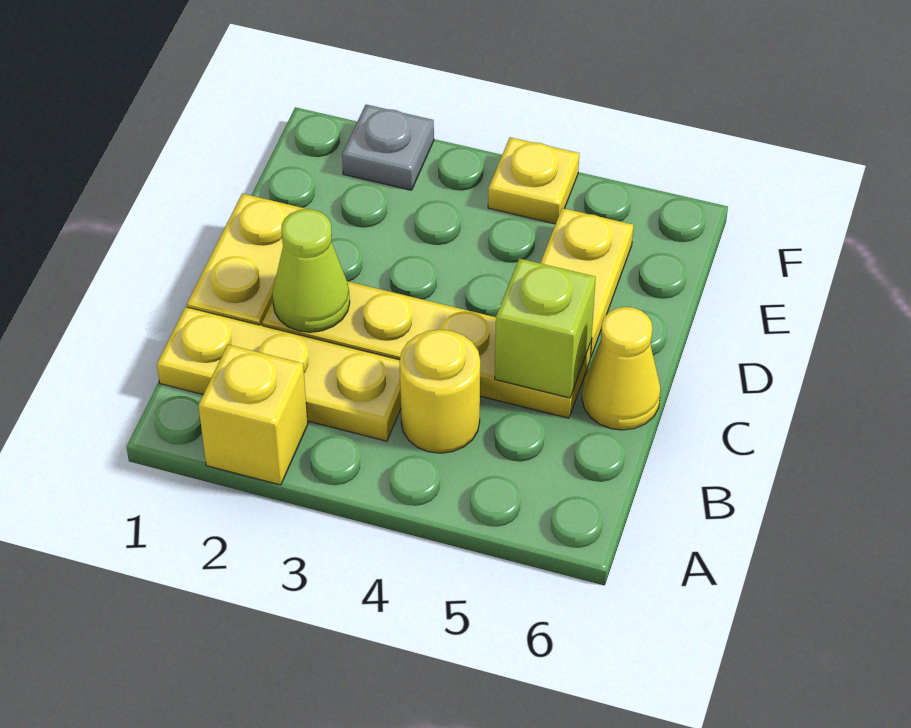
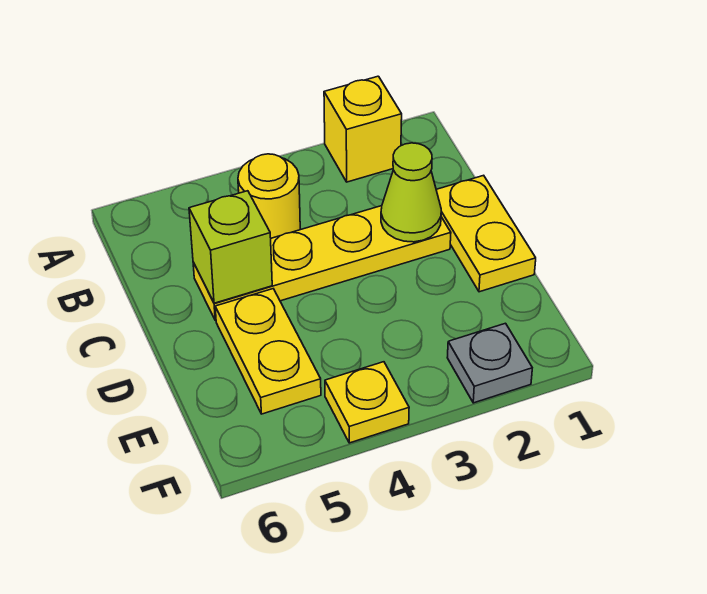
yellow 1x3 plate [157,307,401,441] -> none
yellow 1x1 cone [582,307,661,430] -> none

